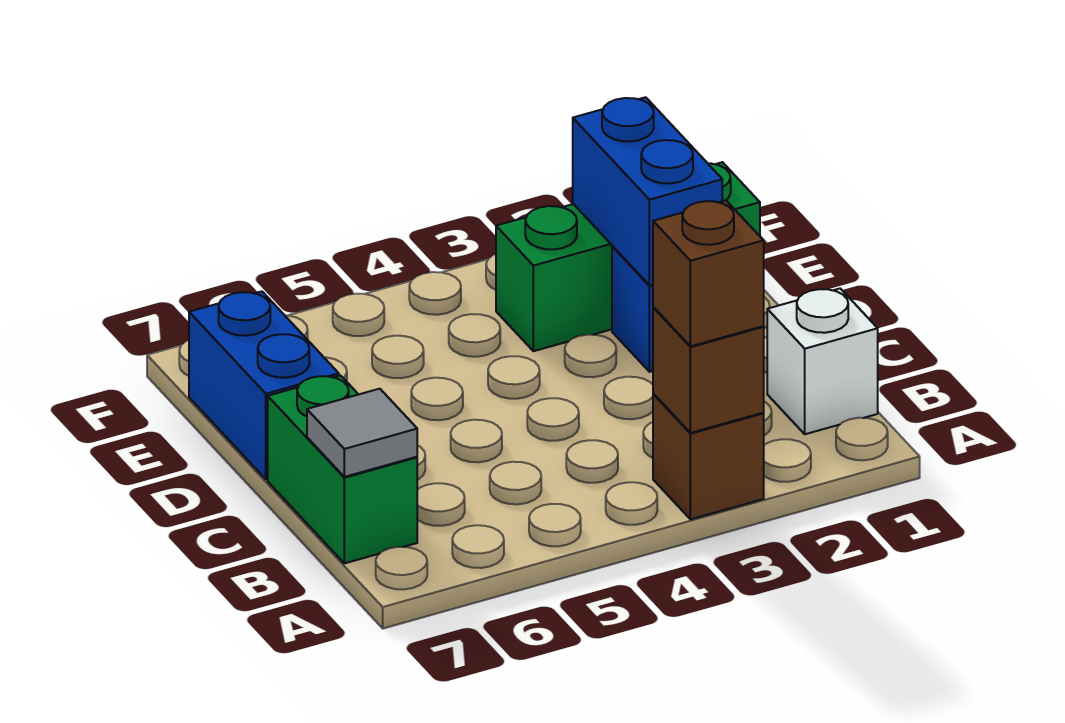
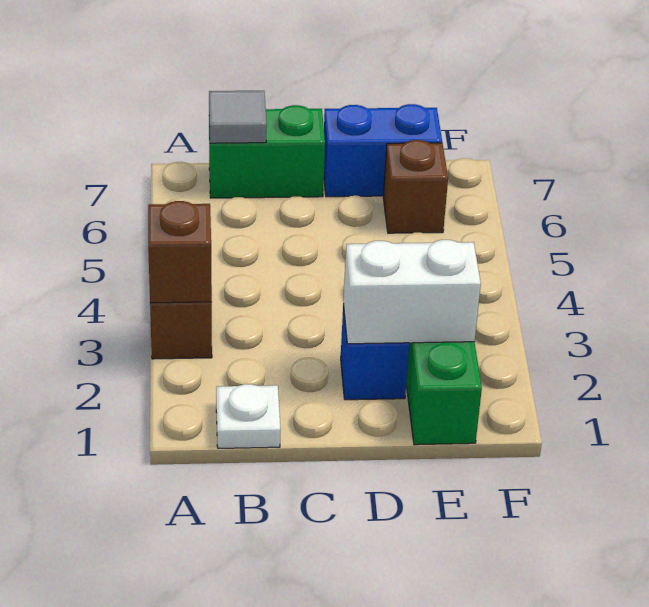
brown 1x1 brick [653,200,764,346] -> brown 1x1 brick moved to [383,140,448,233]
white 1x1 brick [767,288,878,434] -> white 1x1 plate [216,384,281,448]
blue 1x2 brick [573,97,722,285] -> white 1x2 brick [343,240,481,344]

